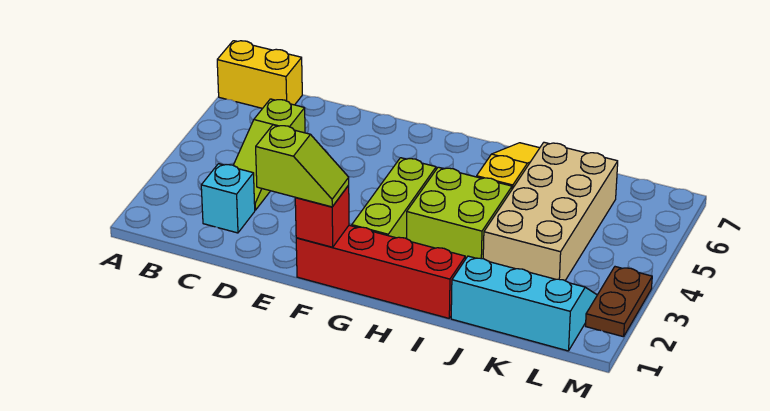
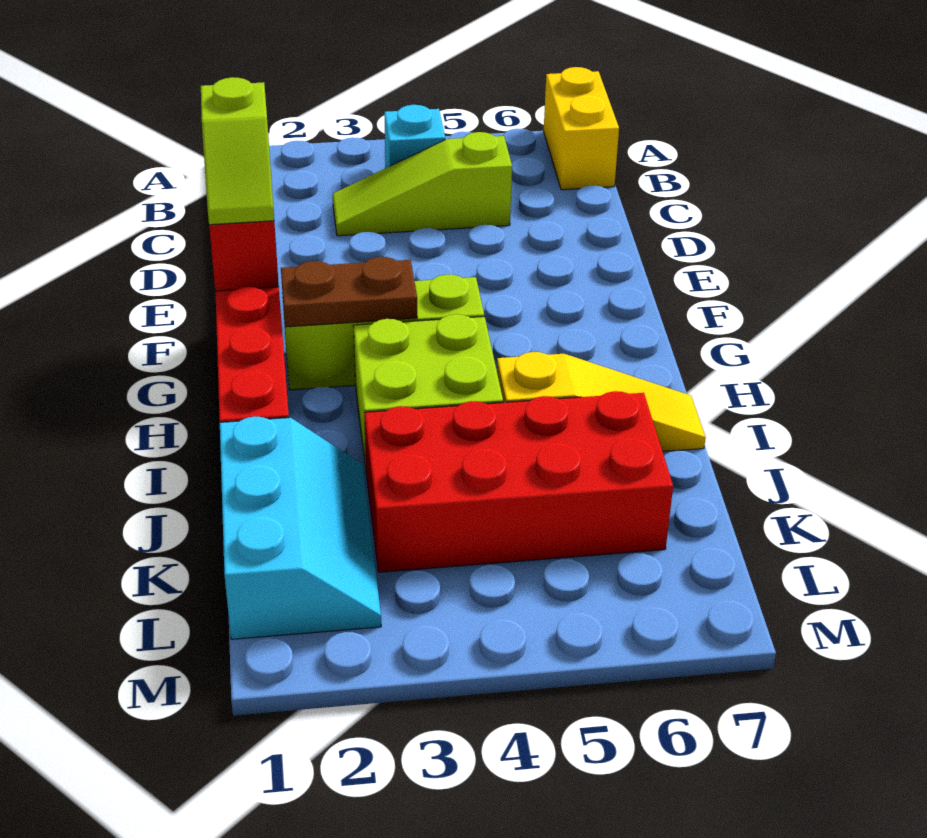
cyan 1x1 brick [201,164,255,233] -> cyan 1x1 brick moved to [384,105,445,168]
tan 2x4 brick [483,142,618,280] -> red 2x4 brick [365,391,673,572]
brown 1x2 plate [586,267,652,337] -> brown 1x2 plate moved to [281,257,417,327]

